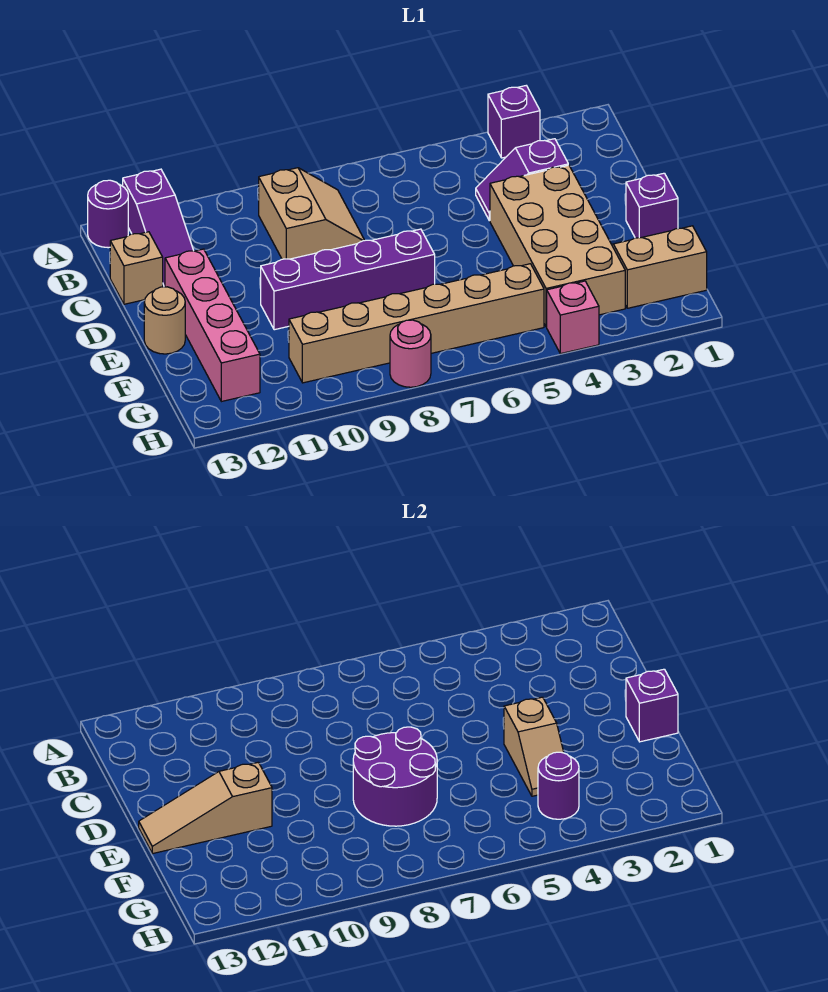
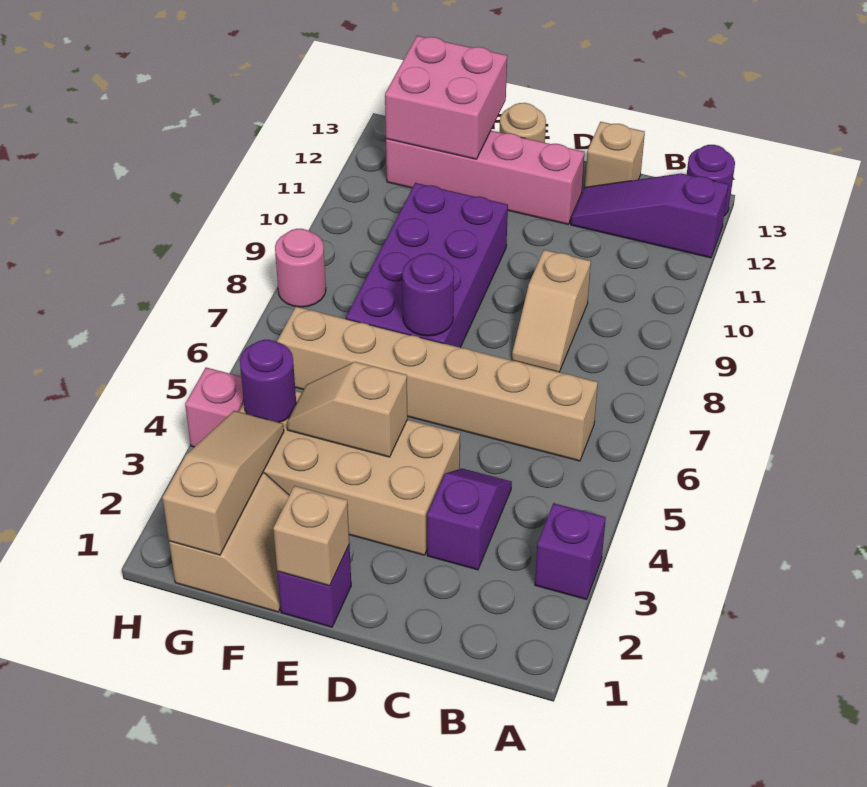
tan 2x2 slope [259,168,365,259] -> tan 1x2 slope [512,250,591,372]
purple 1x1 brick [626,669,678,742] -> tan 1x1 brick [273,486,349,586]
purple 1x4 brick [261,229,435,330] -> purple 2x4 brick [346,183,508,348]
purple 2x2 round brick [353,727,437,826] -> purple 1x1 round brick [402,253,454,336]
tan 1x3 slope [139,762,272,854] -> tan 1x3 slope moved to [162,411,284,555]
none -> pink 2x2 brick [385,36,507,159]
tan 1x6 brick [289,264,544,383] -> tan 1x6 brick turned to [277,307,598,461]

